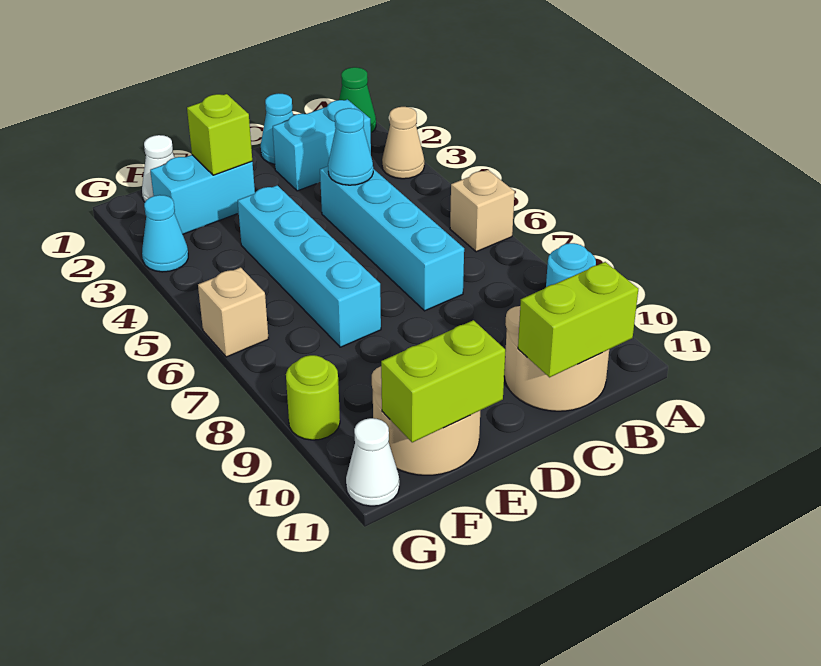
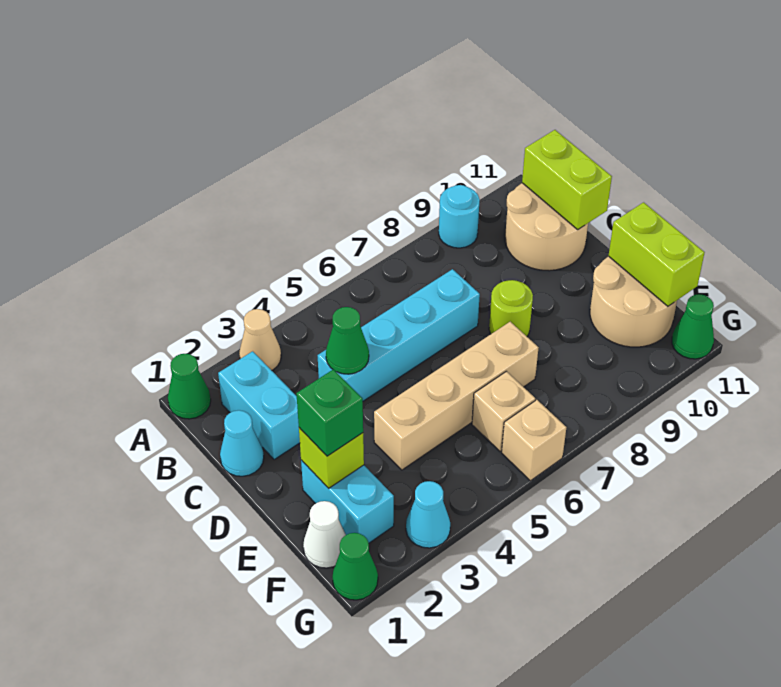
tan 1x1 brick [450,170,515,252] -> tan 1x1 brick moved to [472,371,535,452]
cyan 1x1 cone [328,108,373,185] -> green 1x1 cone [326,307,369,374]
none -> green 1x1 brick [296,369,363,456]
cyan 1x4 brick [238,185,381,347] -> tan 1x4 brick [374,322,539,470]
none -> green 1x1 cone [332,533,378,600]
lime 1x1 round brick [286,355,340,440] -> lime 1x1 round brick moved to [489,280,533,336]
white 1x1 cone [346,418,399,506] -> green 1x1 cone [672,294,714,359]

